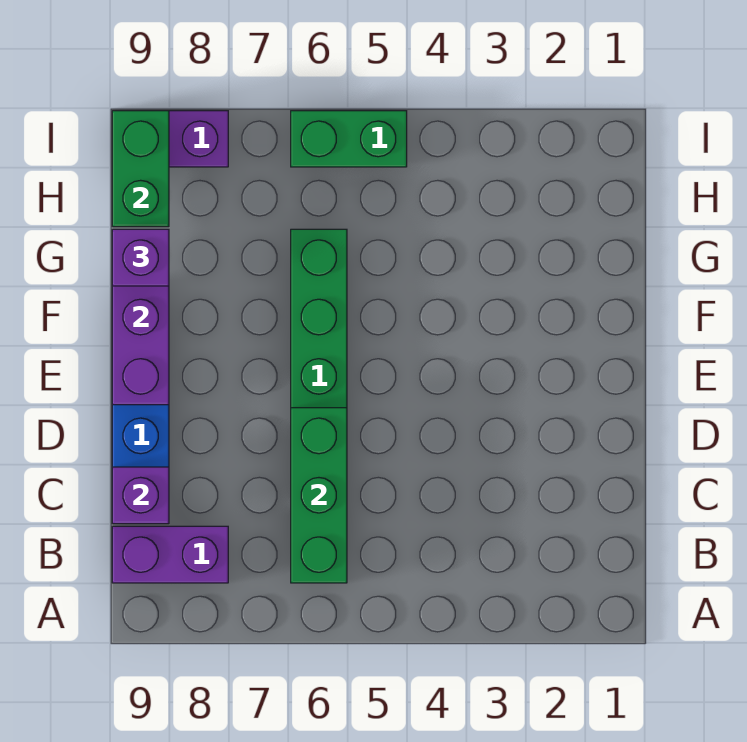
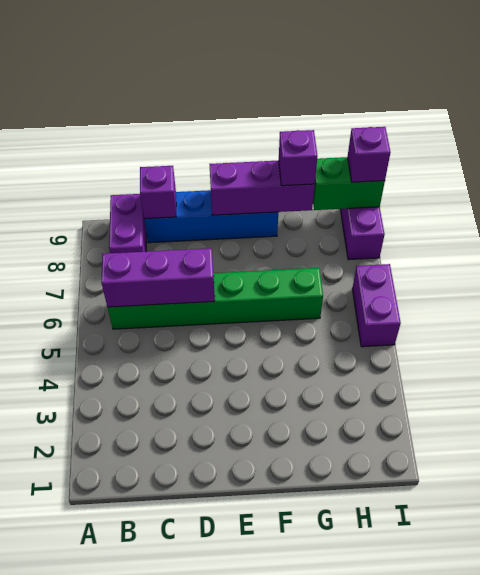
green 1x3 brick [291,408,347,583] -> purple 1x3 brick [101,248,215,307]
green 1x2 brick [291,111,407,167] -> purple 1x2 brick [352,264,401,347]
none -> purple 1x1 brick [348,127,390,182]

